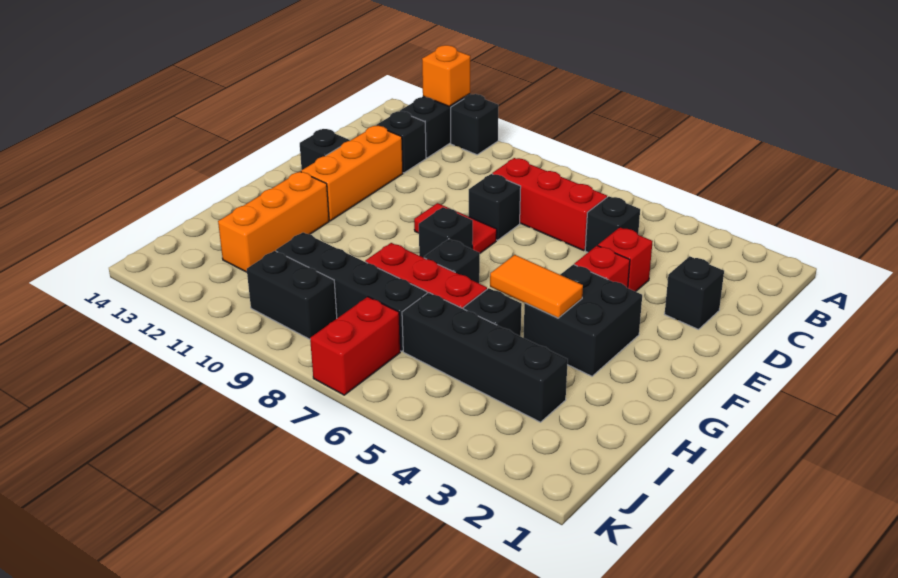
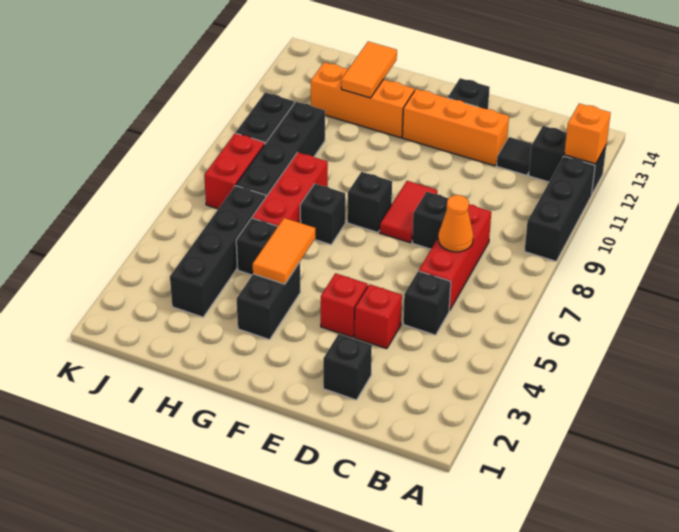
black 1x1 brick [451,94,498,155] -> black 1x3 brick [525,156,595,261]
none -> orange 1x1 cone [438,195,473,252]
black 1x1 brick [376,111,426,173] -> black 1x1 tile [497,137,532,175]
black 2x2 brick [524,264,642,376] -> black 1x2 brick [237,262,301,340]
none -> orange 1x2 tile [341,42,397,98]
red 1x2 brick [310,297,400,395] -> red 1x2 brick turned to [204,133,265,209]

